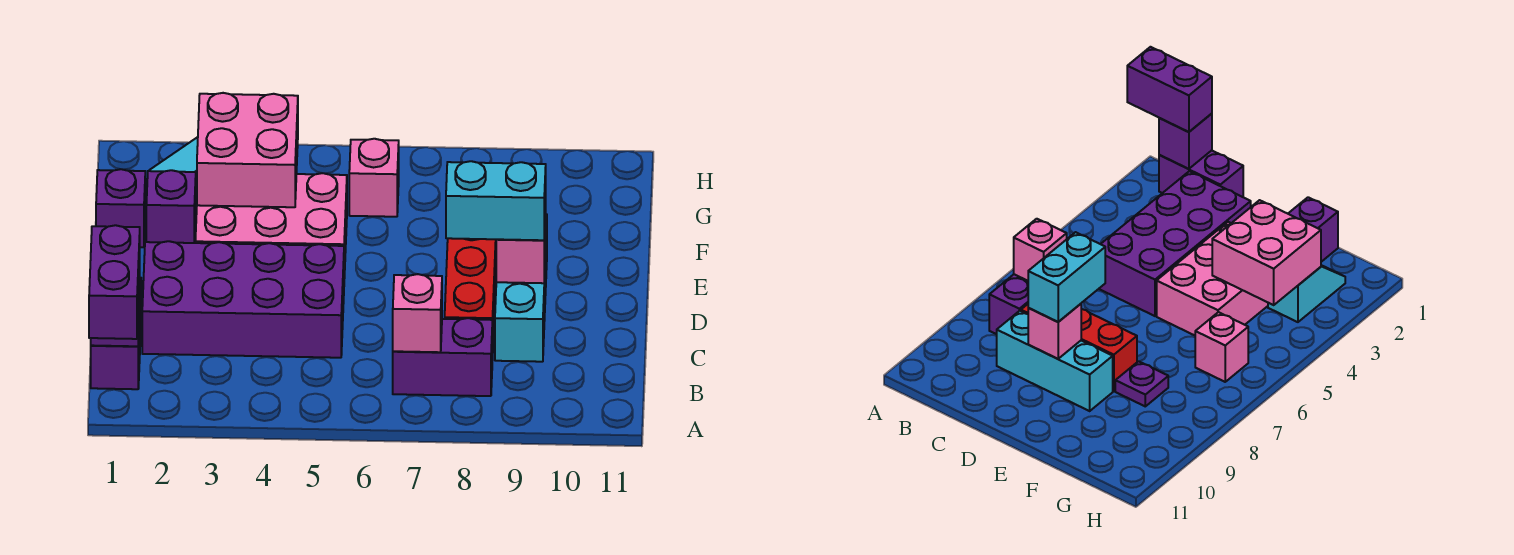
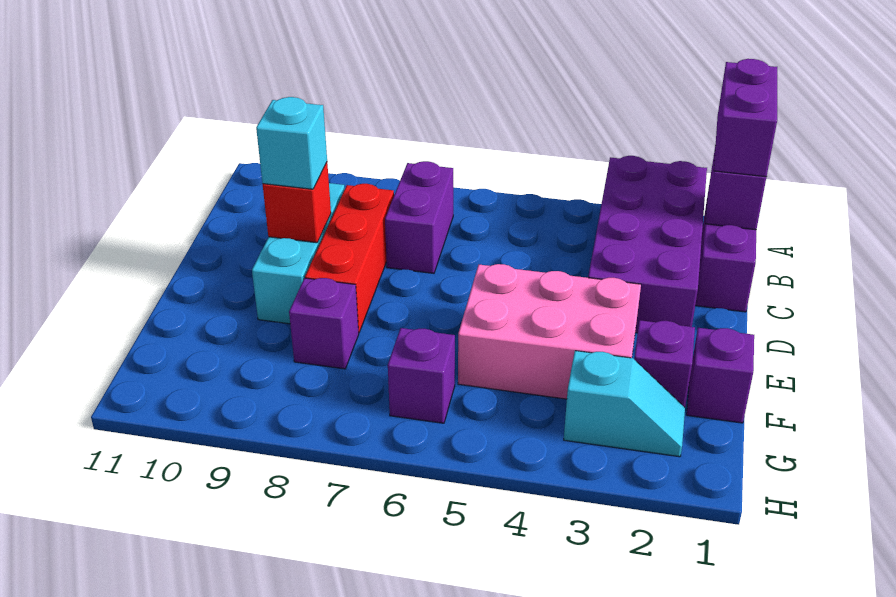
purple 1x2 brick [393,318,492,396] -> purple 1x2 brick turned to [385,161,453,273]
pink 1x1 brick [393,274,442,352] -> none
purple 2x4 brick [142,241,344,358] -> purple 2x4 brick turned to [588,156,707,333]
cyan 1x2 brick [446,161,546,240] -> cyan 1x1 brick [256,97,327,189]
pink 1x1 brick [496,211,546,283] -> red 1x1 brick [263,163,331,243]
pink 2x2 brick [197,93,298,207] -> none
purple 1x1 plate [1115,361,1168,406] -> purple 1x1 brick [289,278,359,369]
pink 1x1 brick [349,139,399,217] -> purple 1x1 brick [388,328,455,423]

